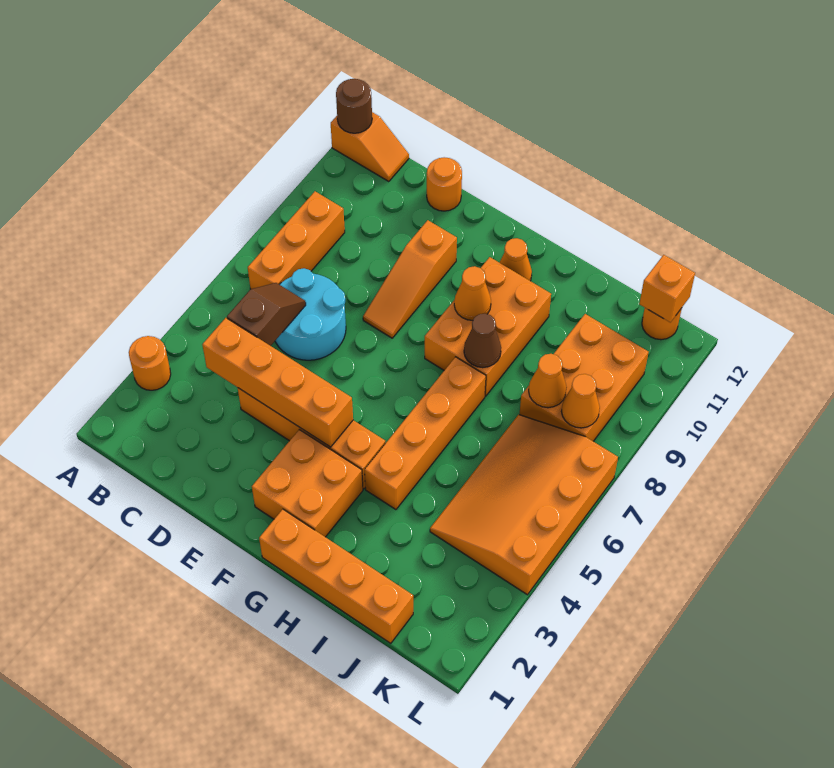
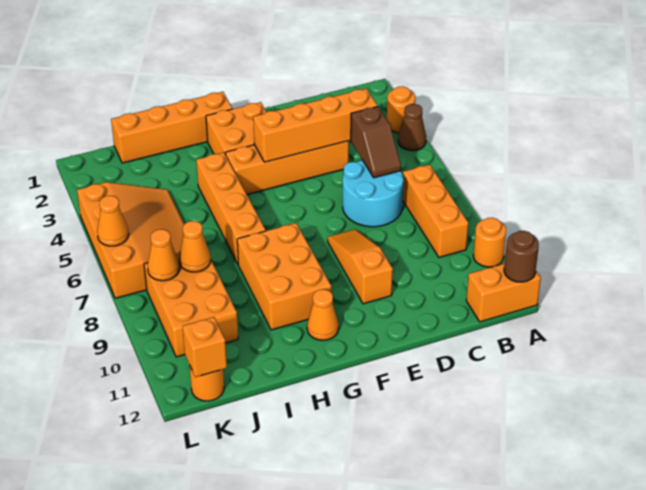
orange 1x2 slope [331,112,409,182] -> orange 1x2 brick [466,263,541,322]
orange 1x1 round brick [427,157,462,211] -> orange 1x1 round brick moved to [473,218,506,267]
orange 1x1 cone [454,266,491,320] -> orange 1x1 cone moved to [97,196,129,246]
brown 1x1 cone [464,314,501,368] -> brown 1x1 cone moved to [398,104,426,151]

